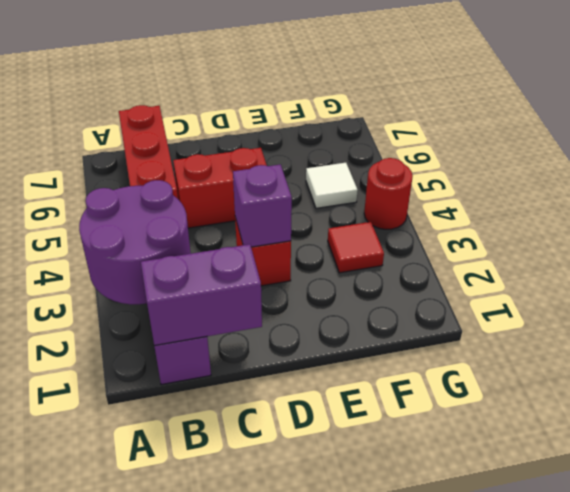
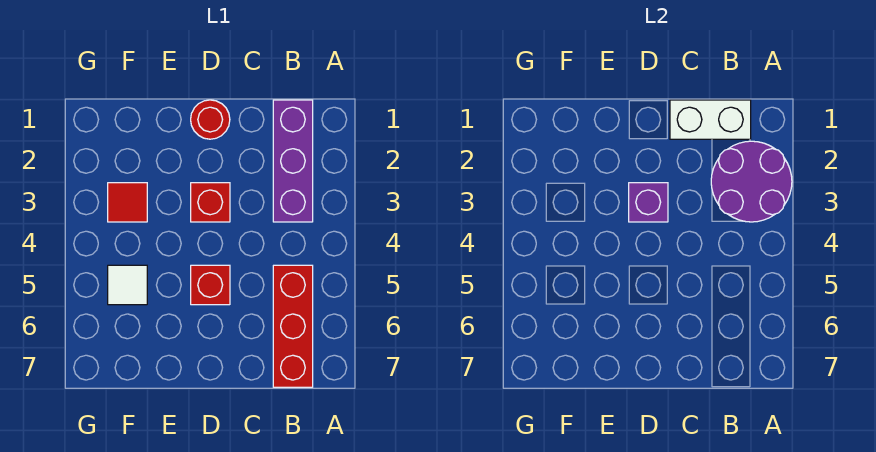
purple 1x2 brick [141,244,262,346] -> white 1x2 brick [670,100,751,139]
red 1x2 brick [173,148,267,228] -> red 1x1 brick [191,265,230,305]
red 1x1 round brick [364,158,413,229] -> red 1x1 round brick moved to [191,100,230,139]

